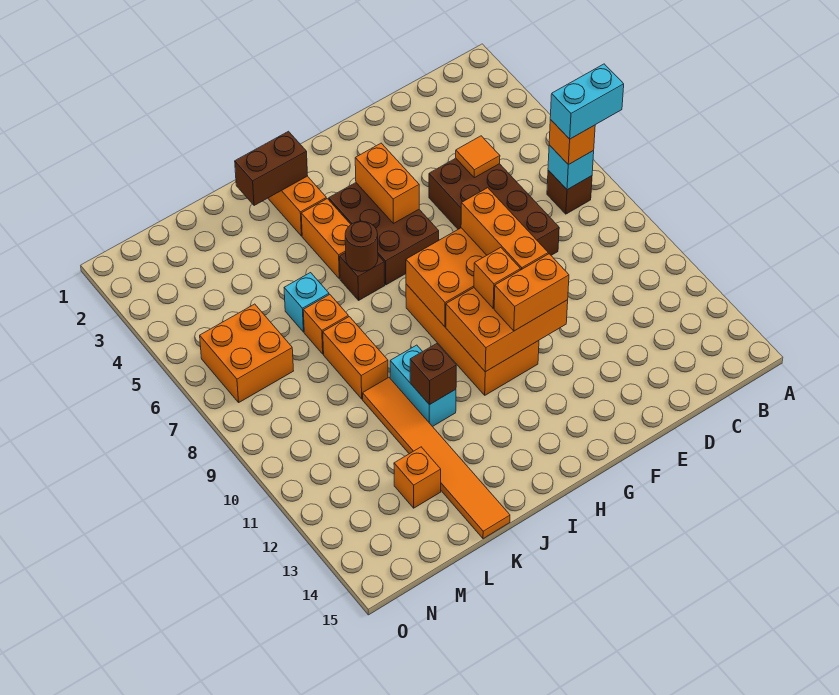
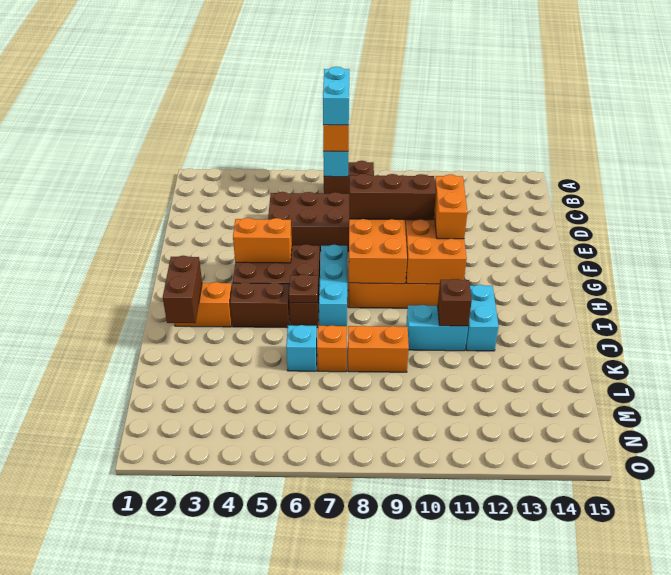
brown 1x1 brick [547,170,592,214] -> brown 1x2 brick [324,161,374,194]
orange 1x1 tile [456,136,500,178] -> none
orange 1x3 brick [461,188,548,270] -> brown 1x3 brick [349,174,436,220]
none -> cyan 1x3 brick [319,245,348,326]
orange 1x1 brick [474,248,520,308] -> none
orange 1x2 brick [301,199,351,279] -> brown 1x2 brick [230,282,290,328]
brown 1x1 round brick [345,221,378,271] -> brown 1x1 plate [289,274,318,303]
none -> cyan 1x2 brick [466,285,499,351]
orange 1x6 tile [363,378,510,539] -> none
orange 1x1 brick [394,447,441,508] -> none
orange 2x2 brick [200,304,293,402] -> none

